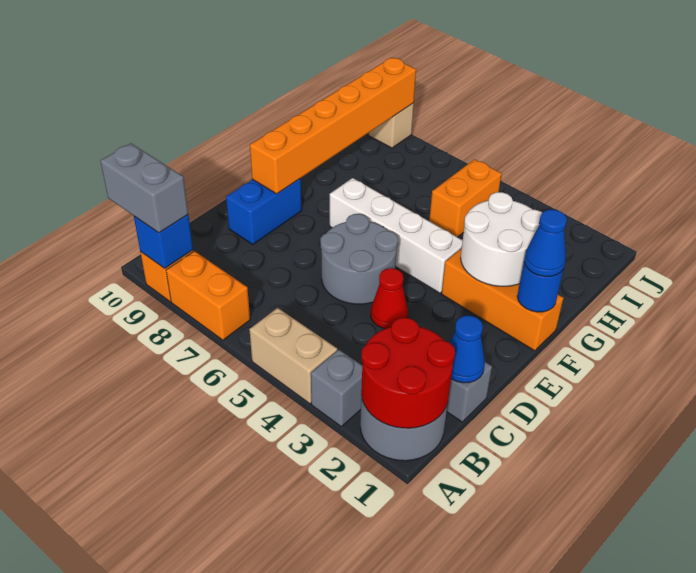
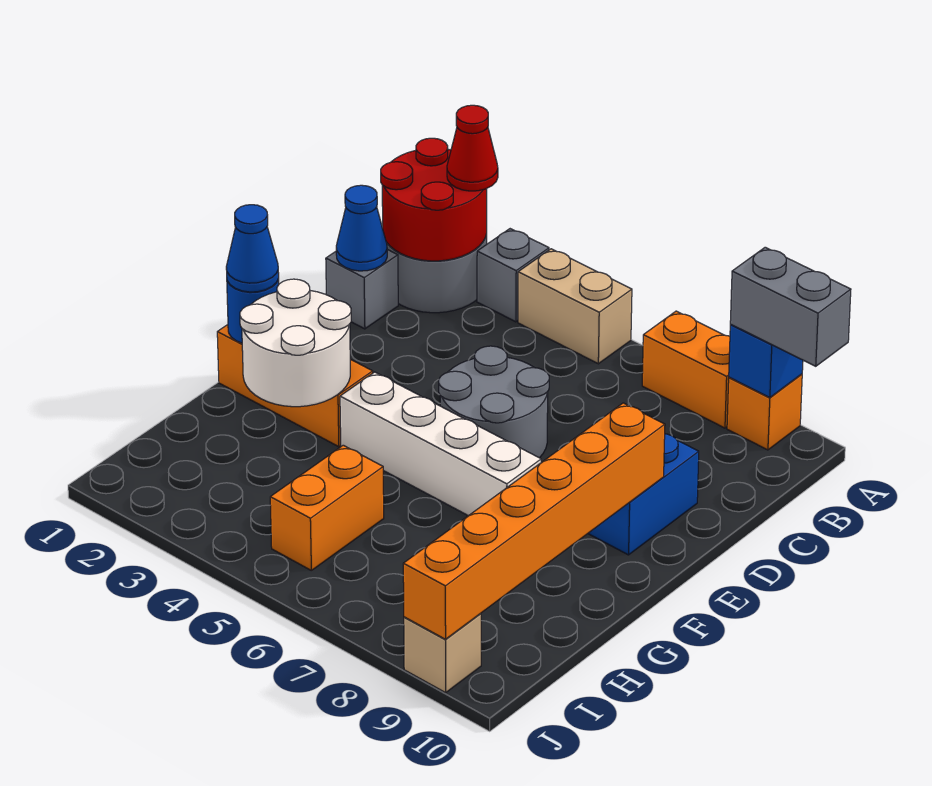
red 1x1 cone [371,268,408,329] -> red 1x1 cone moved to [447,105,498,191]

